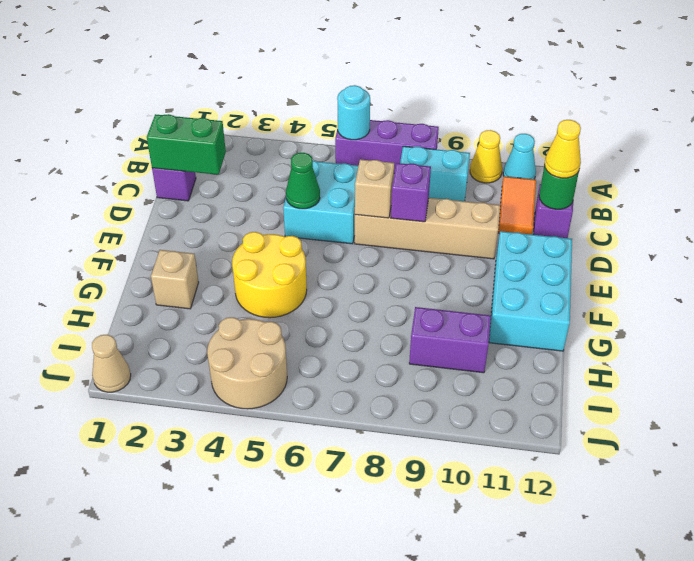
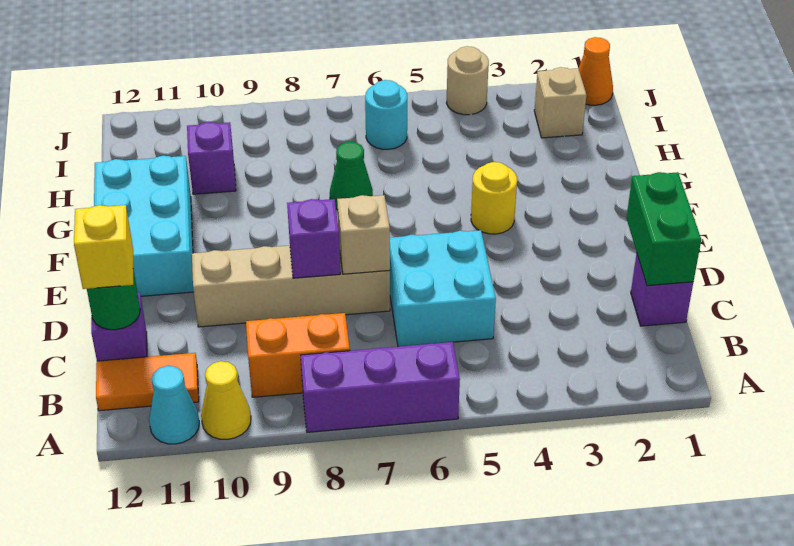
cyan 1x1 round brick [337,85,370,140] -> cyan 1x1 round brick moved to [365,80,407,149]
cyan 1x2 brick [400,146,470,201] -> orange 1x2 brick [246,313,350,397]
orange 1x2 tile [498,176,536,235] -> orange 1x2 tile turned to [96,353,199,411]
green 1x2 brick [147,114,226,175] -> green 1x2 brick turned to [626,172,701,286]
yellow 1x1 cone [544,120,581,178] -> yellow 1x1 brick [74,205,133,289]
green 1x1 cone [286,153,320,209] -> green 1x1 cone moved to [330,142,373,209]
yellow 2x2 round brick [232,232,307,318] -> yellow 1x1 round brick [471,162,517,234]
tan 1x1 brick [151,250,199,309] -> tan 1x1 brick moved to [534,67,586,138]
purple 1x2 brick [409,307,491,373] -> purple 1x1 brick [187,122,236,194]
tan 2x2 round brick [207,317,287,409] -> tan 1x1 round brick [447,46,489,115]
tan 1x1 cone [92,334,131,392] -> orange 1x1 cone [579,37,613,105]

